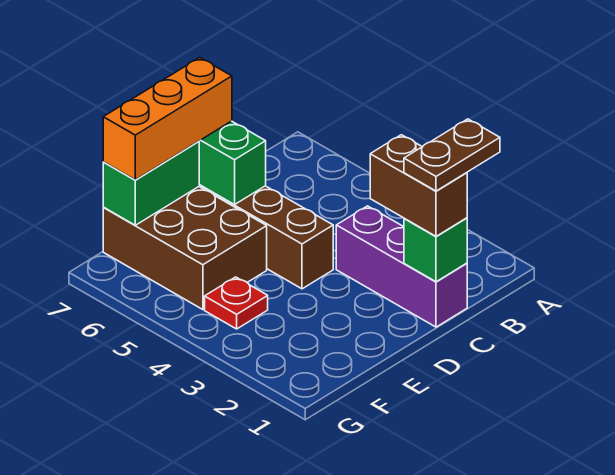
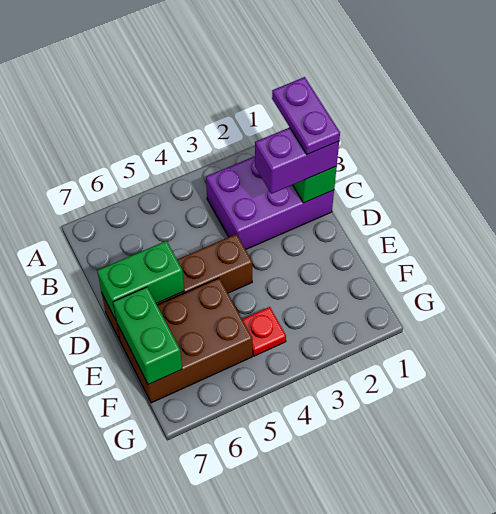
brown 1x2 plate [404,119,500,191] -> purple 1x2 plate [272,77,340,155]
purple 1x3 brick [336,206,467,327] -> purple 2x3 brick [206,156,334,250]
brown 1x2 brick [370,135,467,237] -> purple 1x2 brick [255,127,339,194]
orange 1x3 brick [103,58,232,180] -> none

